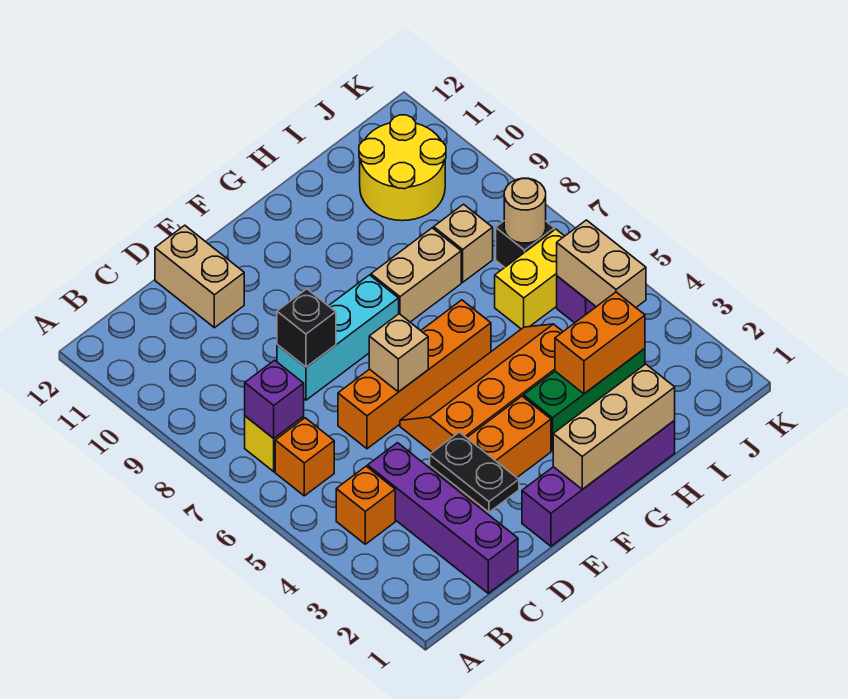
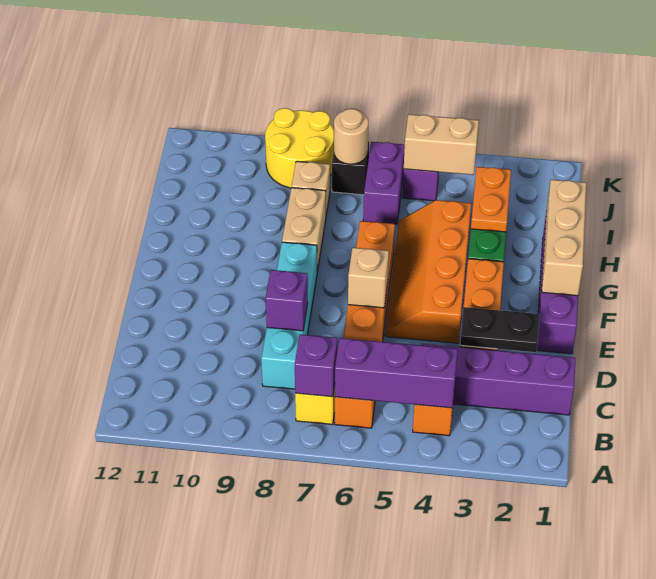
none -> purple 1x3 brick [335,338,458,408]
cyan 1x3 brick [277,275,399,400] -> cyan 1x4 brick [261,242,317,389]
black 1x1 brick [277,289,336,367] -> purple 1x1 brick [266,270,308,331]
tan 1x2 brick [155,225,244,328] -> none
orange 1x2 brick [555,292,645,394] -> orange 1x2 plate [471,167,511,232]
yellow 1x2 brick [495,229,564,329] -> purple 1x2 brick [363,142,405,224]
yellow 2x2 round brick [359,115,446,221] -> yellow 2x2 round brick moved to [265,108,334,188]

